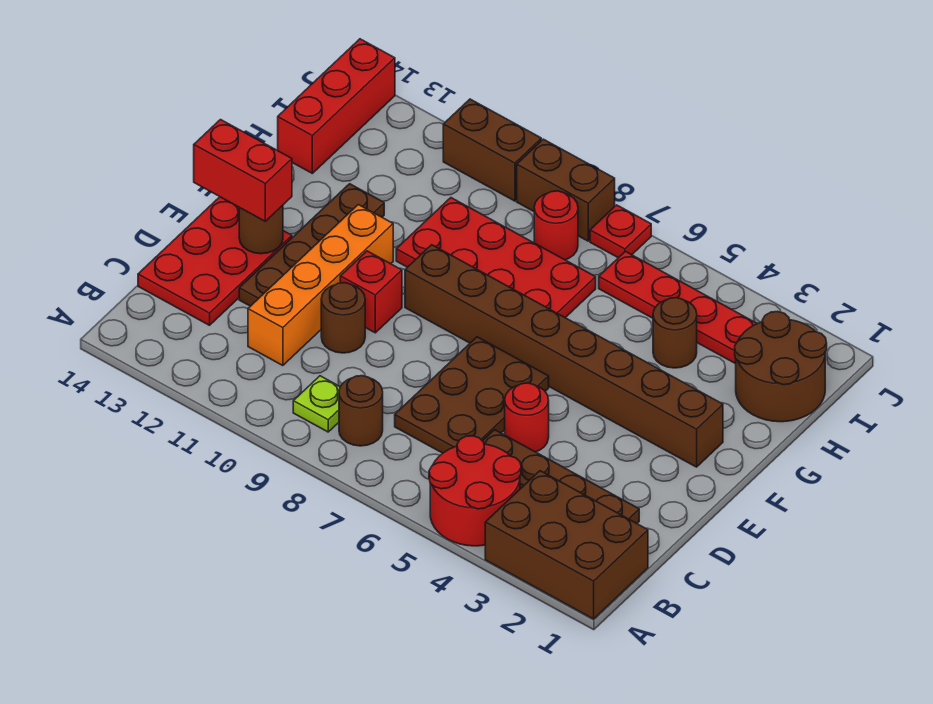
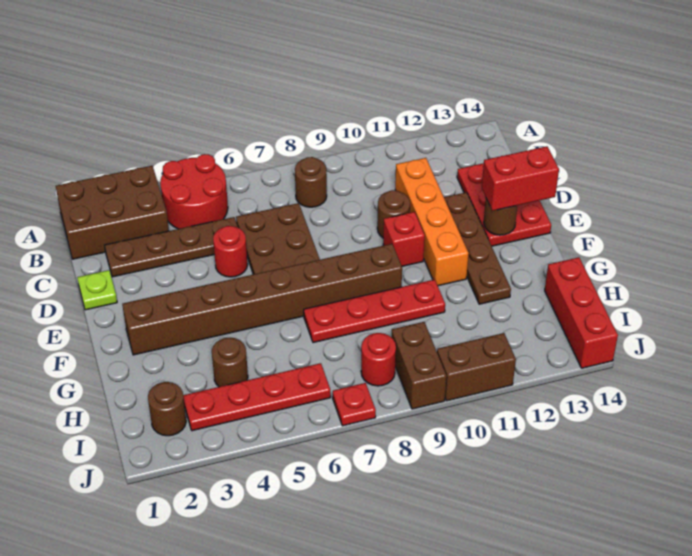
lime 1x1 plate [293,376,340,432] -> lime 1x1 plate moved to [77,270,117,310]
red 2x4 plate [396,198,596,318] -> red 1x4 plate [304,279,445,343]
brown 2x2 round brick [735,311,827,422] -> brown 1x1 round brick [148,382,186,436]
brown 1x2 brick [517,139,615,241] -> brown 1x2 brick turned to [391,322,447,409]

